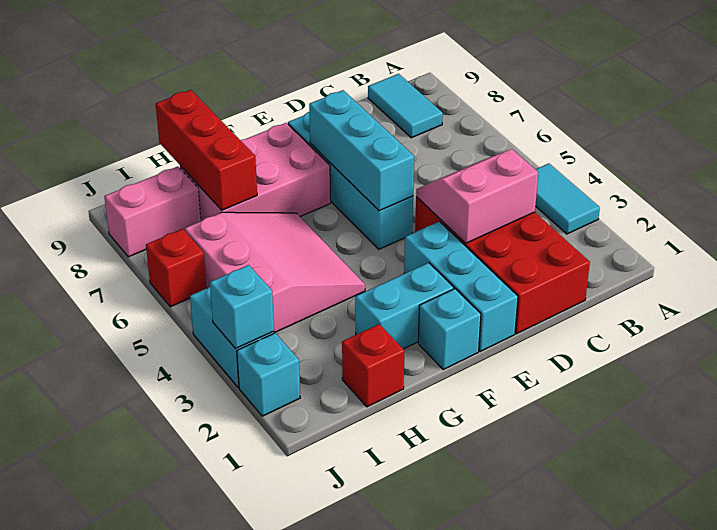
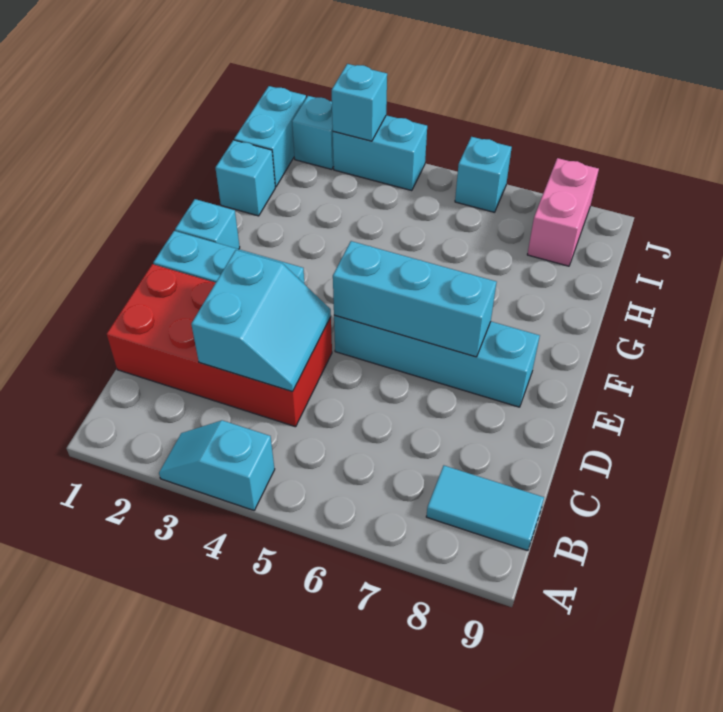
cyan 1x2 tile [535,163,600,234] -> cyan 1x2 slope [159,420,275,510]
pink 2x2 slope [416,149,538,243] -> cyan 2x2 slope [191,250,331,392]
cyan 1x2 brick [355,263,454,349] -> cyan 1x2 brick moved to [234,86,306,187]
pink 2x3 brick [180,123,331,221] -> none
pink 3x3 slope [185,212,365,333] -> none
red 1x1 brick [342,324,404,407] -> cyan 1x1 brick [215,140,275,216]
red 1x3 brick [156,90,257,210] -> none
red 1x1 brick [146,229,207,307] -> cyan 1x1 brick [455,137,512,212]

